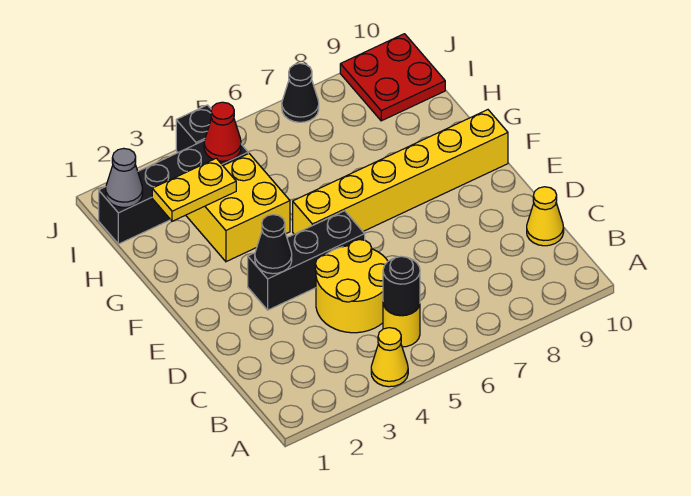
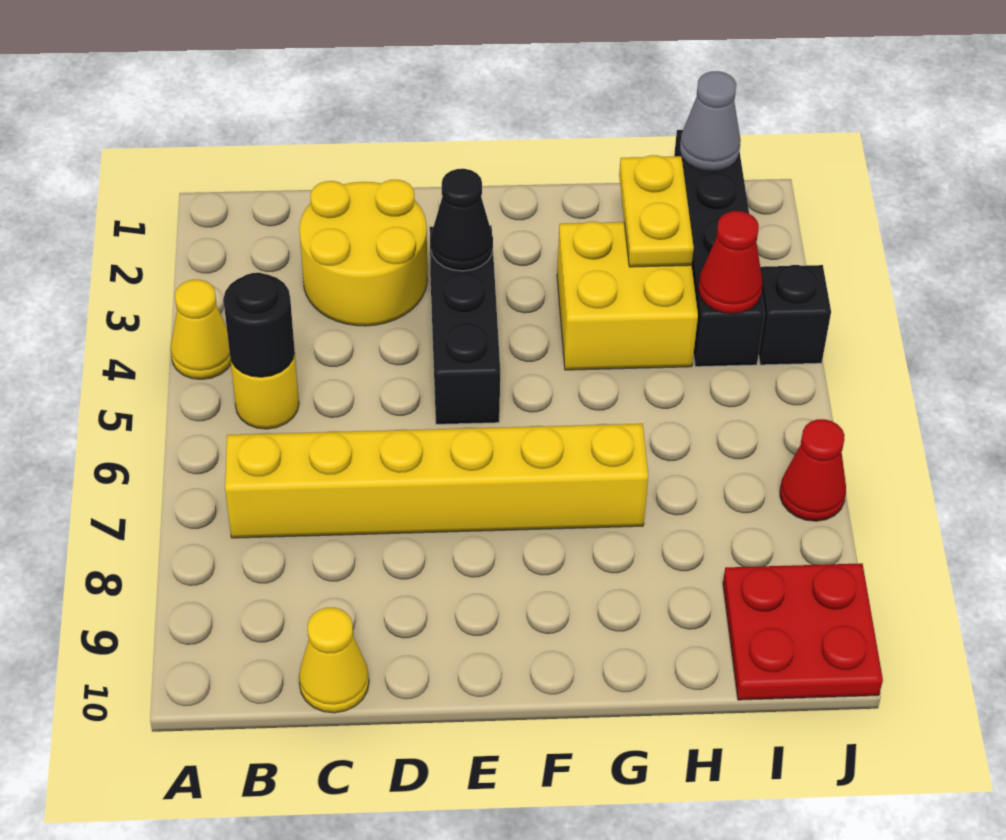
yellow 2x2 round brick [315,240,388,333] -> yellow 2x2 round brick moved to [299,180,427,326]
yellow 1x6 brick [293,110,508,234] -> yellow 1x6 brick turned to [225,424,648,538]
black 1x1 cone [282,63,319,122] -> red 1x1 cone [780,419,846,521]

